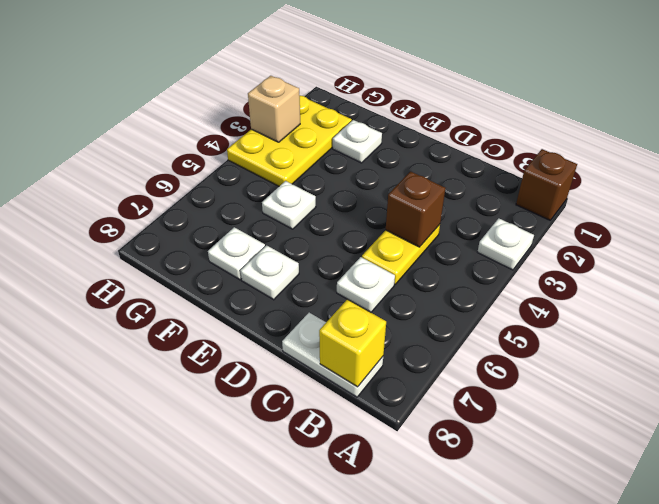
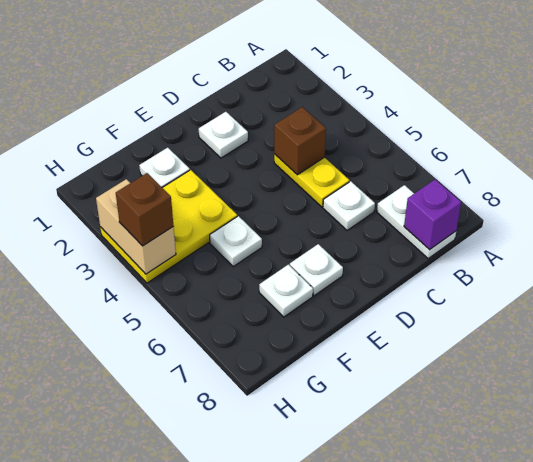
brown 1x1 brick [516,149,577,220] -> brown 1x1 brick moved to [116,173,173,246]
white 1x1 plate [478,218,534,270] -> white 1x1 plate moved to [199,112,248,158]
white 1x2 plate [282,313,383,397] -> white 1x2 plate turned to [377,185,456,258]
yellow 1x1 brick [319,299,386,387] -> purple 1x1 brick [404,180,461,250]
yellow 2x3 plate [227,95,352,186] -> yellow 2x3 plate turned to [100,170,237,283]
tan 1x1 brick [248,76,300,142] -> tan 1x2 brick [96,179,176,274]

